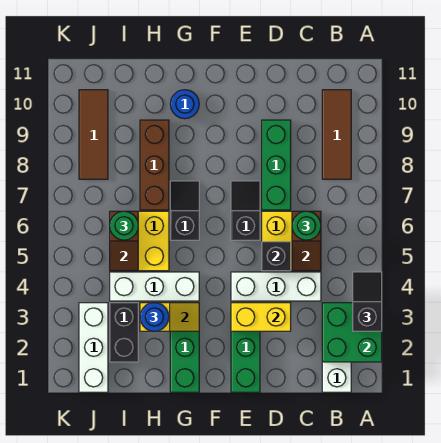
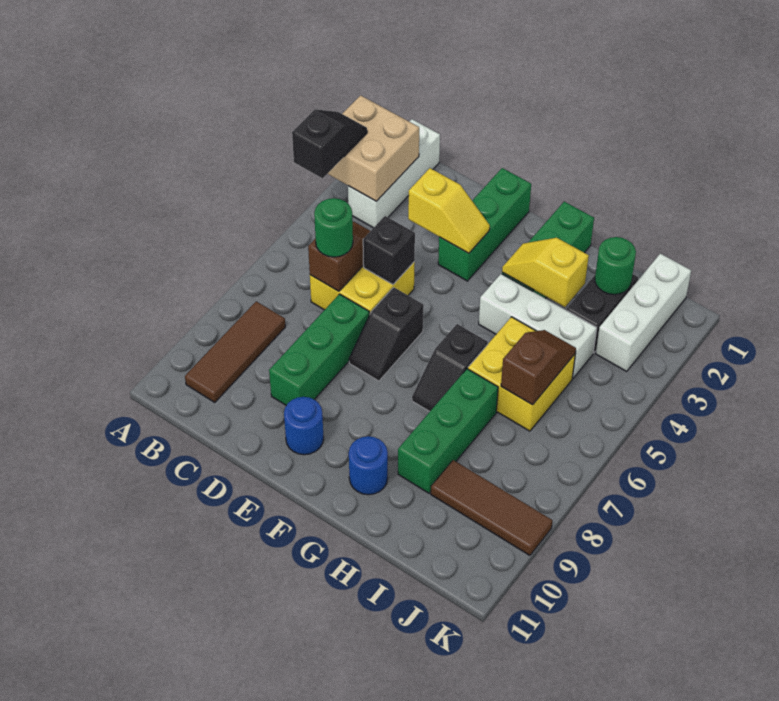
green 2x2 brick [322,303,382,362] -> tan 2x2 brick [328,95,419,201]
black 1x2 slope [353,272,382,331] -> black 1x2 slope turned to [292,109,367,178]
white 1x3 brick [231,272,321,301] -> none
yellow 1x2 brick [231,303,291,331] -> yellow 1x2 slope [408,168,490,253]
blue 1x1 round brick [140,303,169,331] -> blue 1x1 round brick moved to [284,397,324,455]
brown 1x3 brick [140,120,169,210] -> green 1x3 brick [398,369,498,493]
green 1x1 round brick [110,211,138,240] -> green 1x1 round brick moved to [595,237,636,295]
brown 1x3 tile [79,90,108,179] -> brown 1x3 tile turned to [431,460,552,555]

